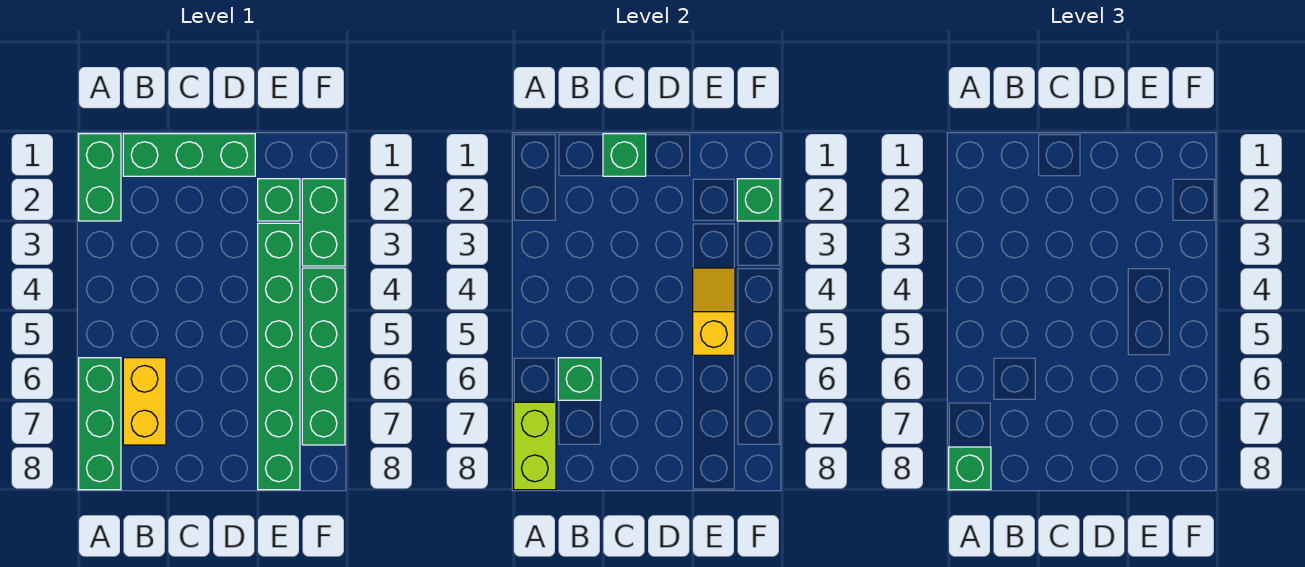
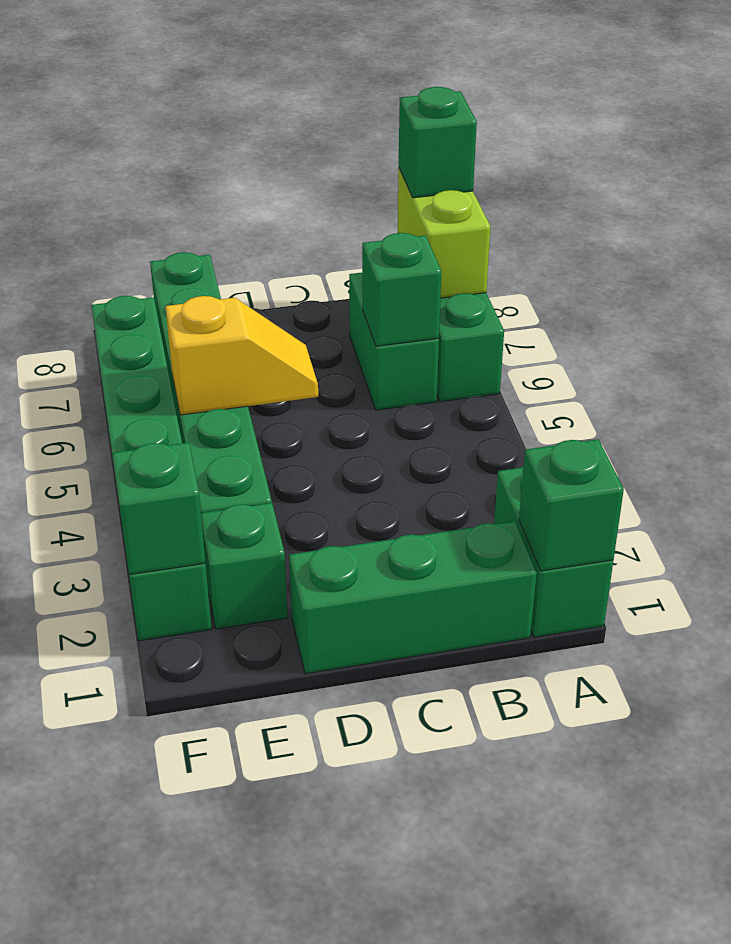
yellow 1x2 brick [123,358,166,445] -> green 1x2 brick [349,273,439,410]
green 1x1 brick [603,134,646,176] -> green 1x1 brick moved to [519,439,624,571]
yellow 1x2 slope [693,268,735,355] -> yellow 1x2 slope turned to [165,296,318,415]

